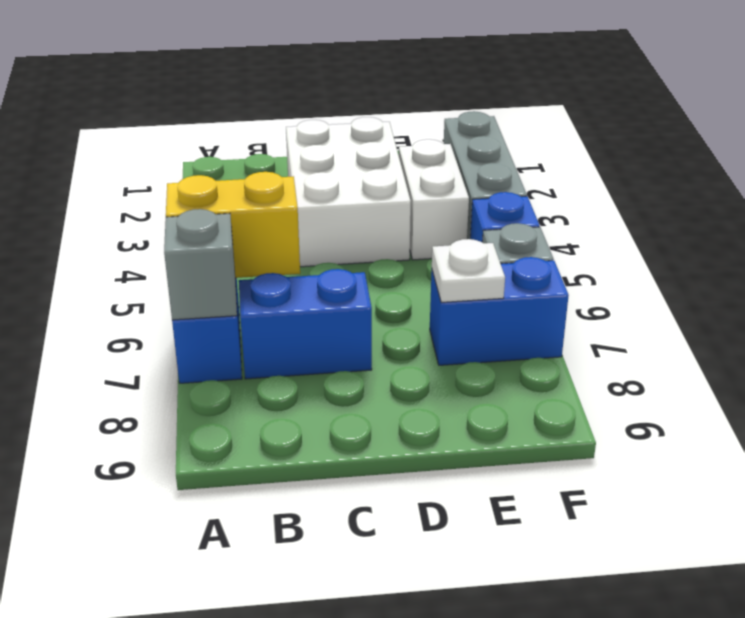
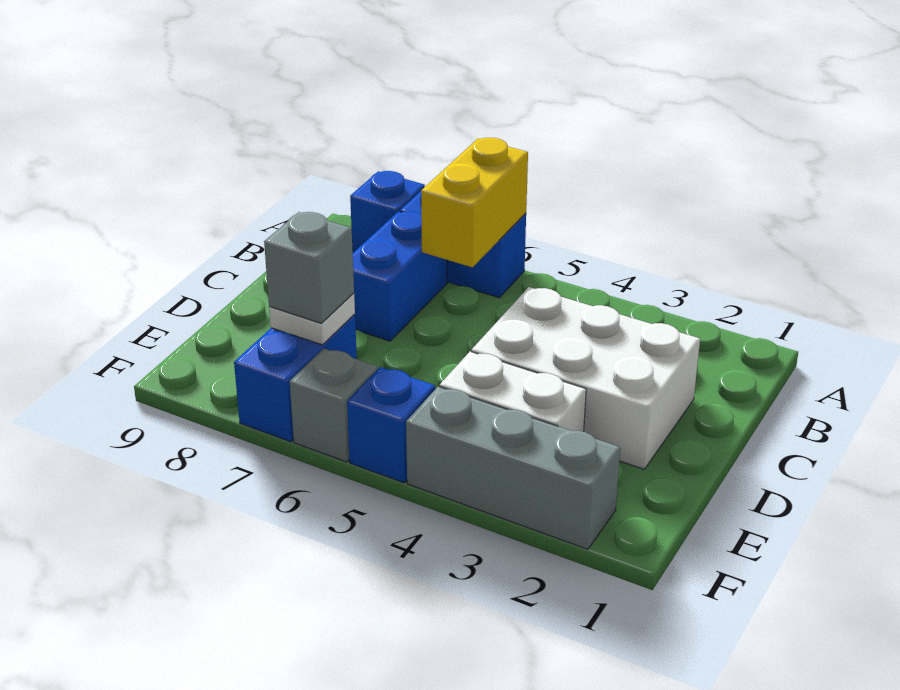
grey 1x1 brick [164,209,237,320] -> grey 1x1 brick moved to [264,212,354,323]
none -> blue 1x1 brick [350,171,425,252]

